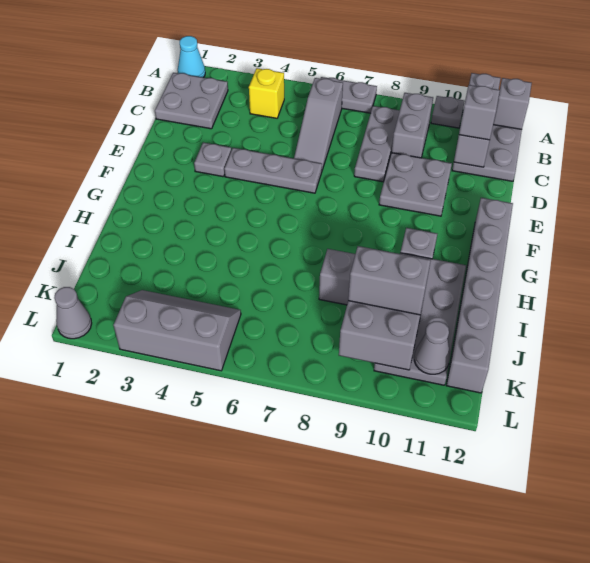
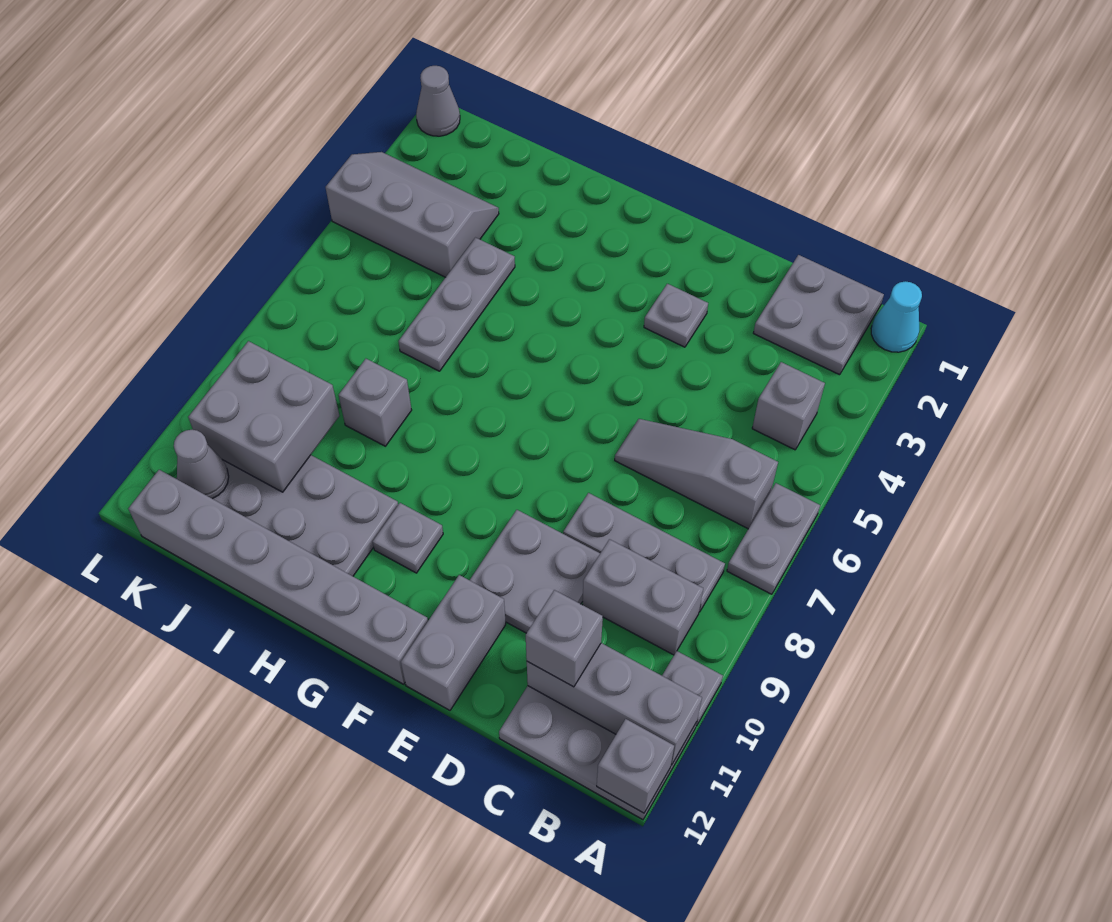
yellow 1x1 brick [249,68,284,118] -> grey 1x1 brick [752,362,825,450]
grey 1x3 plate [224,148,322,193] -> grey 1x3 plate moved to [398,238,515,371]
grey 1x2 brick [348,246,431,315] -> grey 1x2 brick moved to [401,575,506,710]
grey 2x3 slope [113,290,241,371] -> grey 2x3 slope turned to [326,152,499,277]

